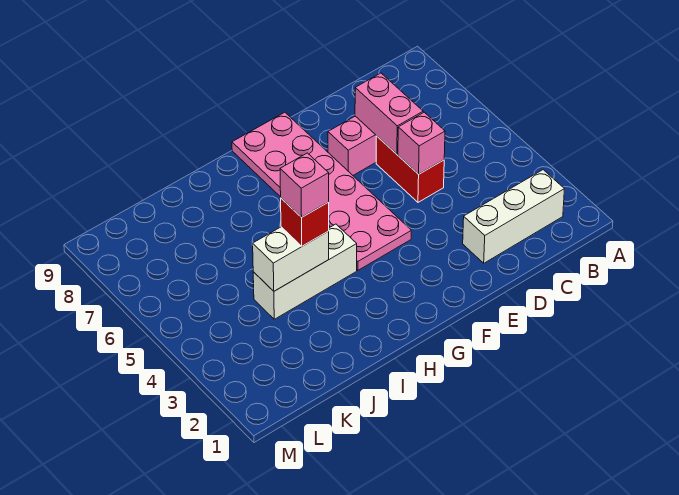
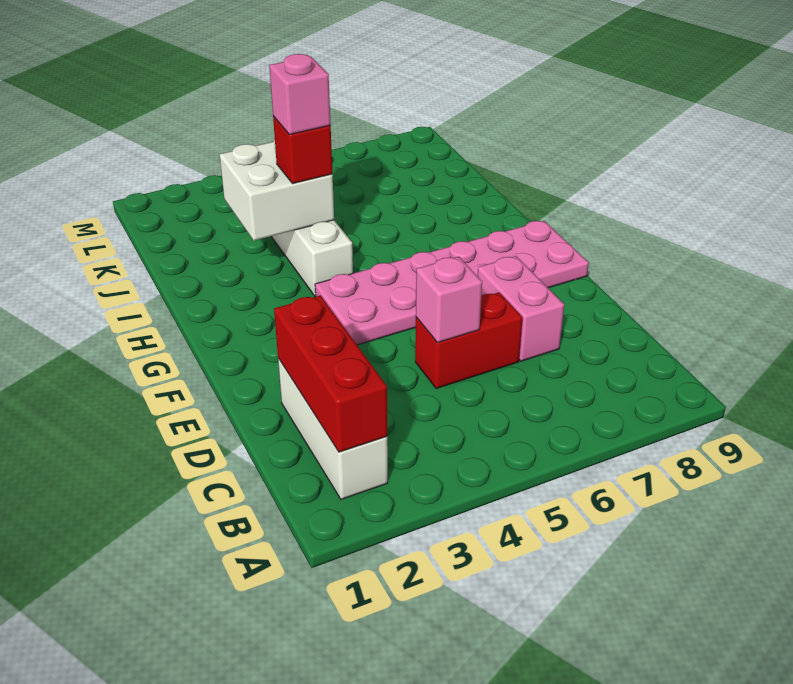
none -> red 1x3 brick [274,295,387,452]
pink 1x2 brick [355,73,423,154] -> none
white 1x2 brick [253,227,329,291] -> white 2x2 brick [220,140,334,240]

